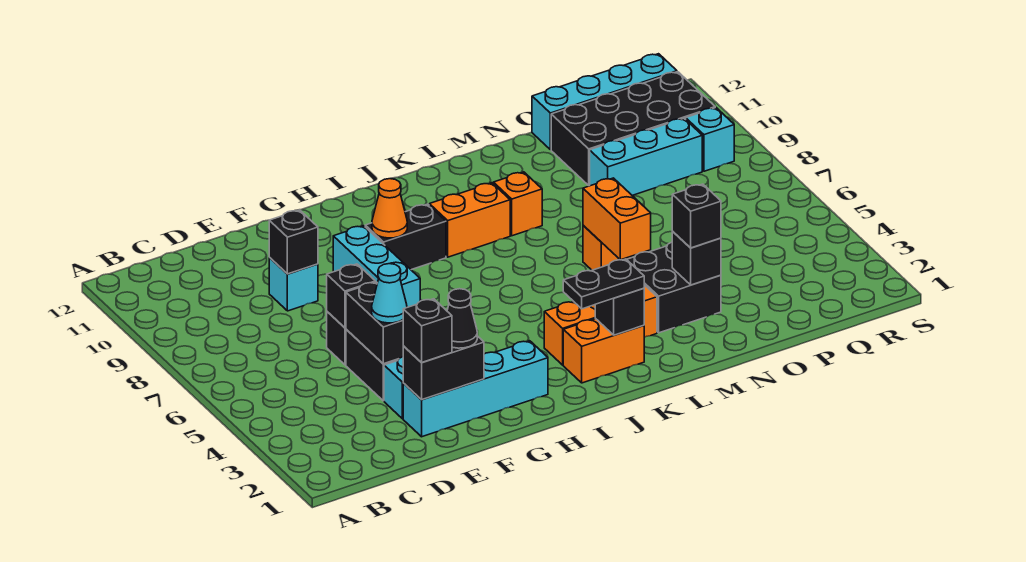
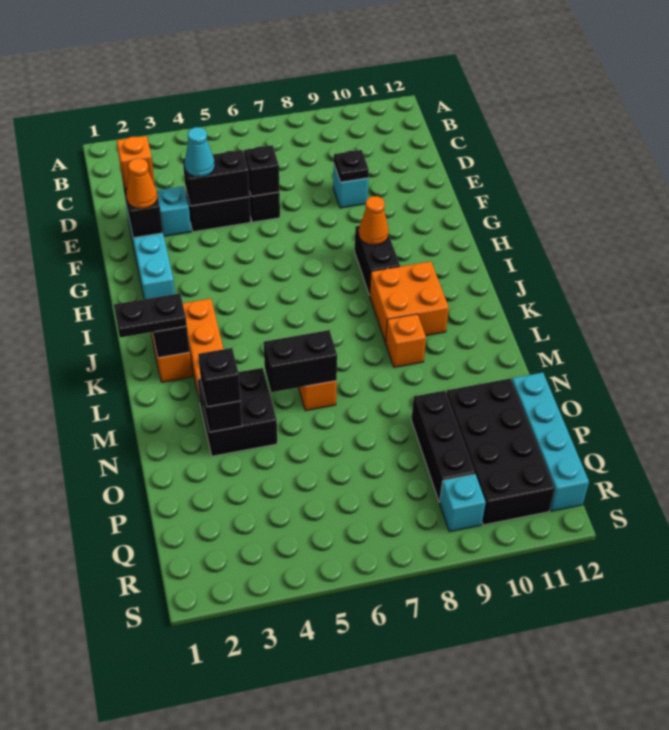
black 1x1 brick [403,299,452,363] -> orange 1x1 brick [117,136,155,189]
black 1x1 brick [269,210,318,274] -> black 1x1 plate [334,150,369,182]
black 1x1 cone [447,289,477,348] -> orange 1x1 cone [126,158,157,209]
cyan 1x3 brick [333,226,420,307] -> none
black 1x2 plate [563,259,644,309] -> black 1x2 plate turned to [114,293,187,338]
orange 1x2 brick [429,183,510,257] -> orange 2x2 brick [370,261,449,343]
orange 1x2 brick [583,178,651,260] -> black 1x2 brick [264,330,337,392]
cyan 1x3 brick [590,118,702,196] -> black 1x3 brick [411,391,475,502]

